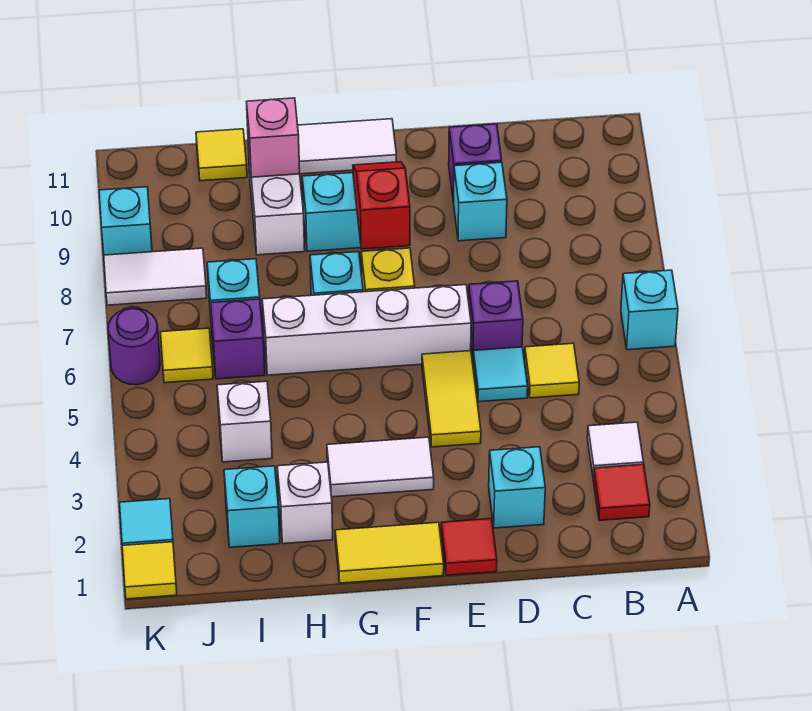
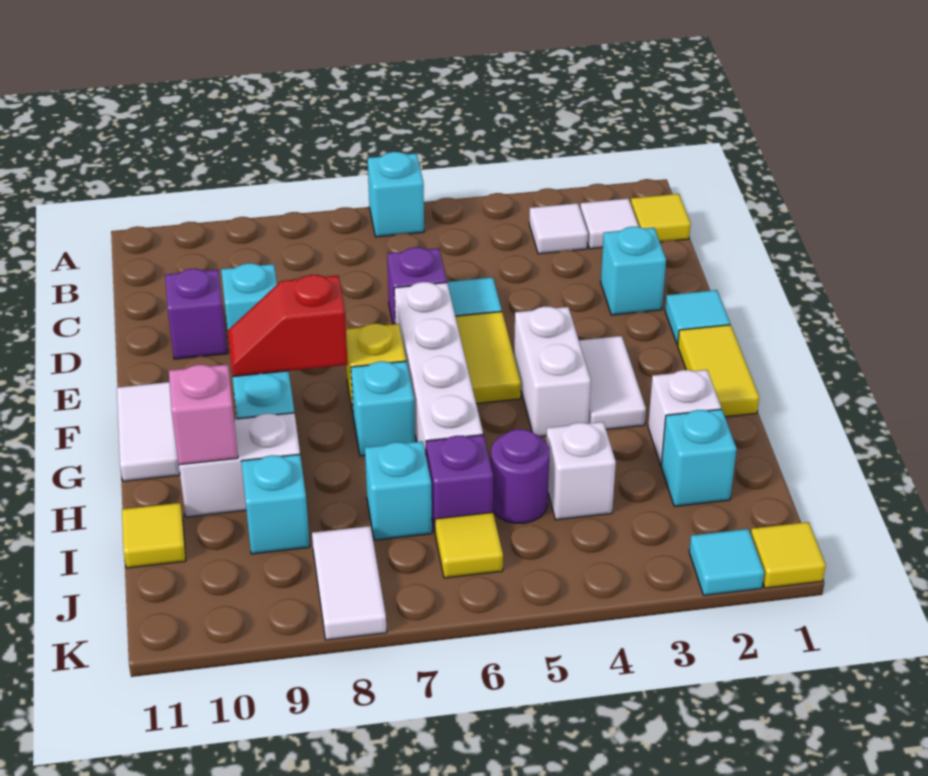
red 1x1 tile [593,464,650,520] -> white 1x1 tile [580,199,639,249]
yellow 1x1 tile [525,343,579,398] -> yellow 1x1 tile moved to [631,194,691,242]
red 1x1 tile [441,519,497,575] -> cyan 1x1 tile [665,290,730,345]
yellow 1x2 tile [422,351,481,447] -> yellow 1x2 tile turned to [455,312,521,404]
none -> white 1x2 brick [514,307,591,437]
purple 1x1 round brick [108,308,160,385] -> purple 1x1 round brick moved to [491,429,549,523]
cyan 1x1 brick [99,187,152,255] -> cyan 1x1 brick moved to [241,454,310,554]

